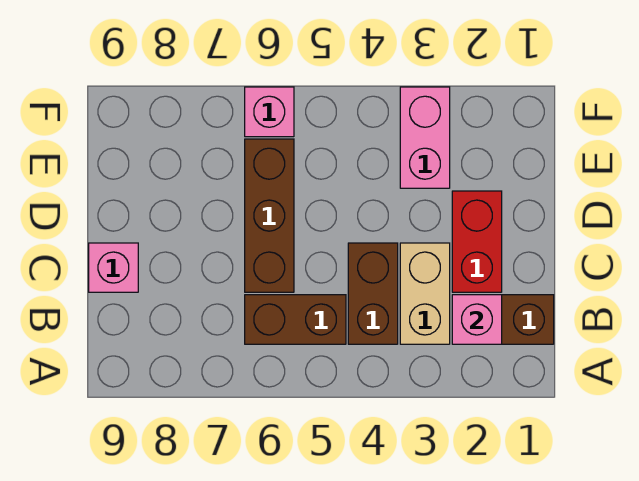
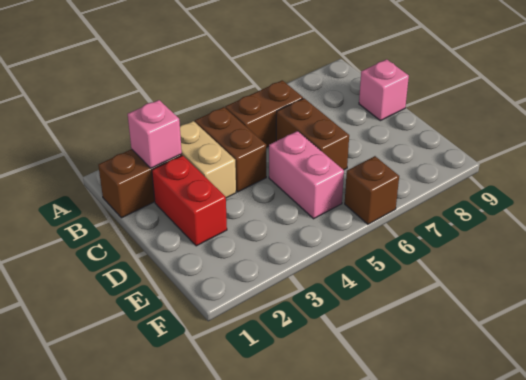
brown 1x3 brick [245,139,294,292] -> brown 1x2 brick [276,98,349,170]
pink 1x2 brick [400,87,450,188] -> pink 1x2 brick moved to [269,131,344,219]
pink 1x1 brick [245,87,294,137] -> brown 1x1 brick [345,156,399,224]

